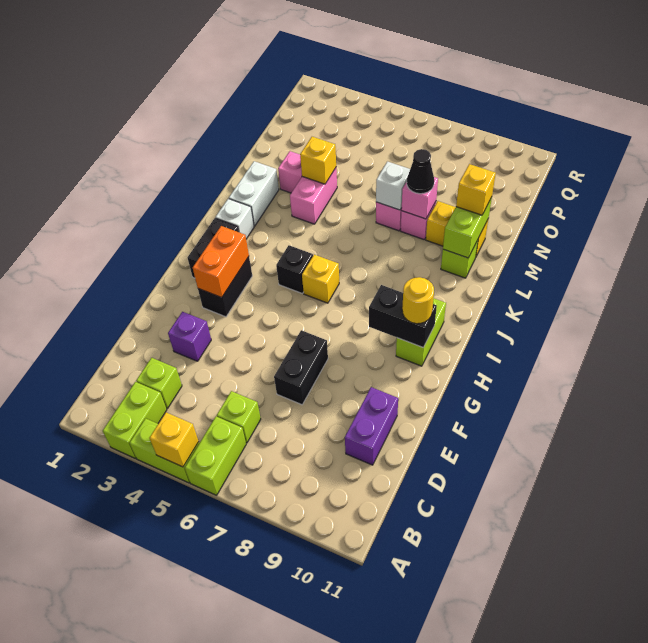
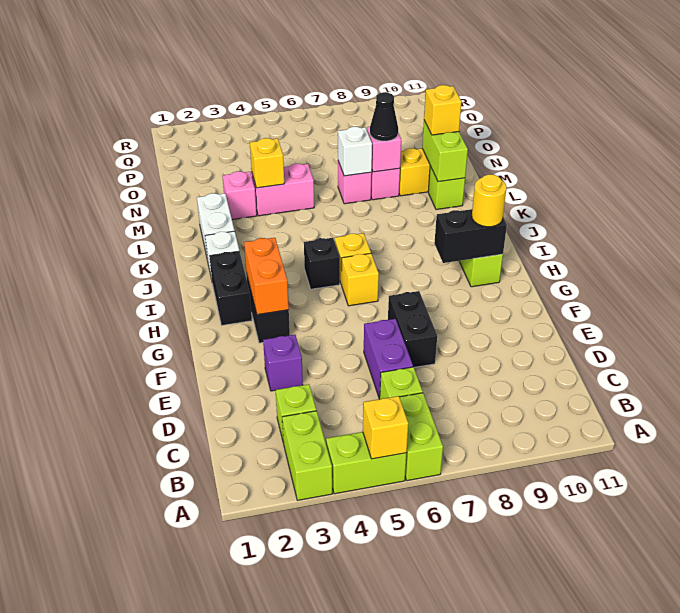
purple 1x2 brick [345,387,398,465] -> purple 1x2 brick moved to [364,319,413,399]
none -> yellow 1x1 brick [341,253,379,306]
pink 1x2 brick [290,168,337,224] -> pink 1x2 brick turned to [252,164,314,216]

